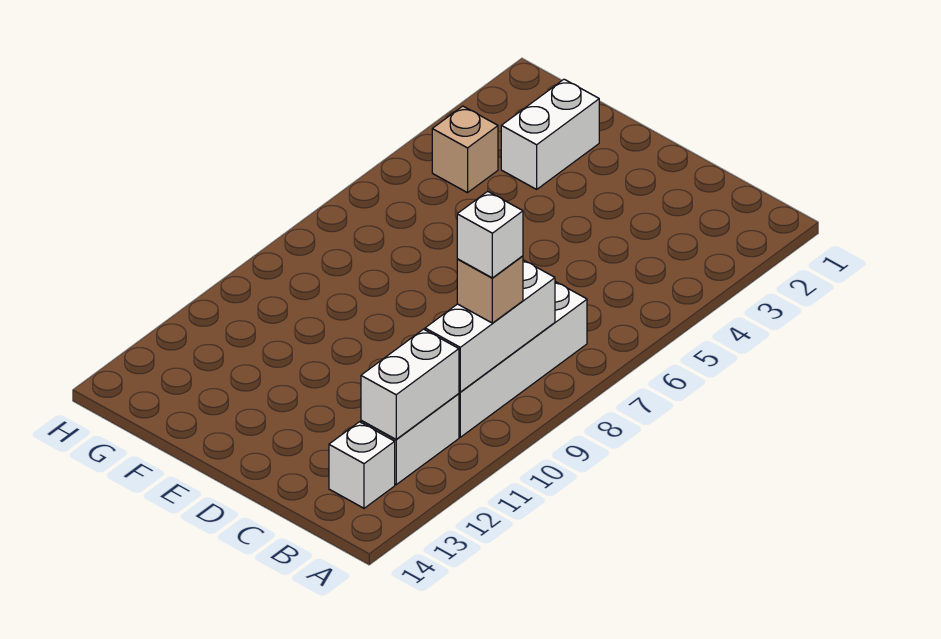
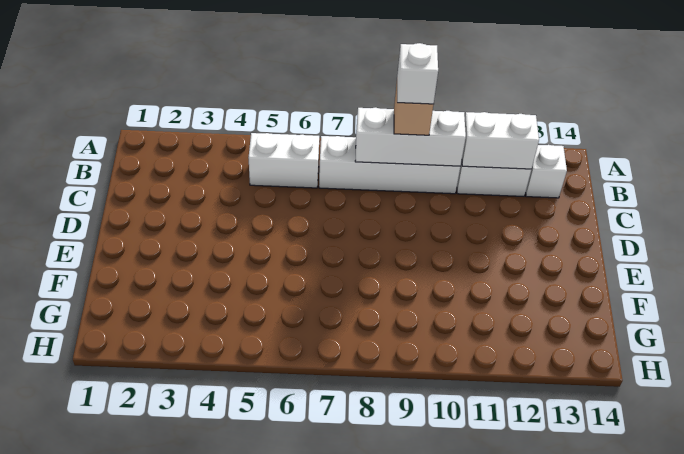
white 1x2 brick [501,79,599,189] -> white 1x2 brick moved to [249,133,319,188]
tan 1x1 brick [432,106,498,193] -> none

